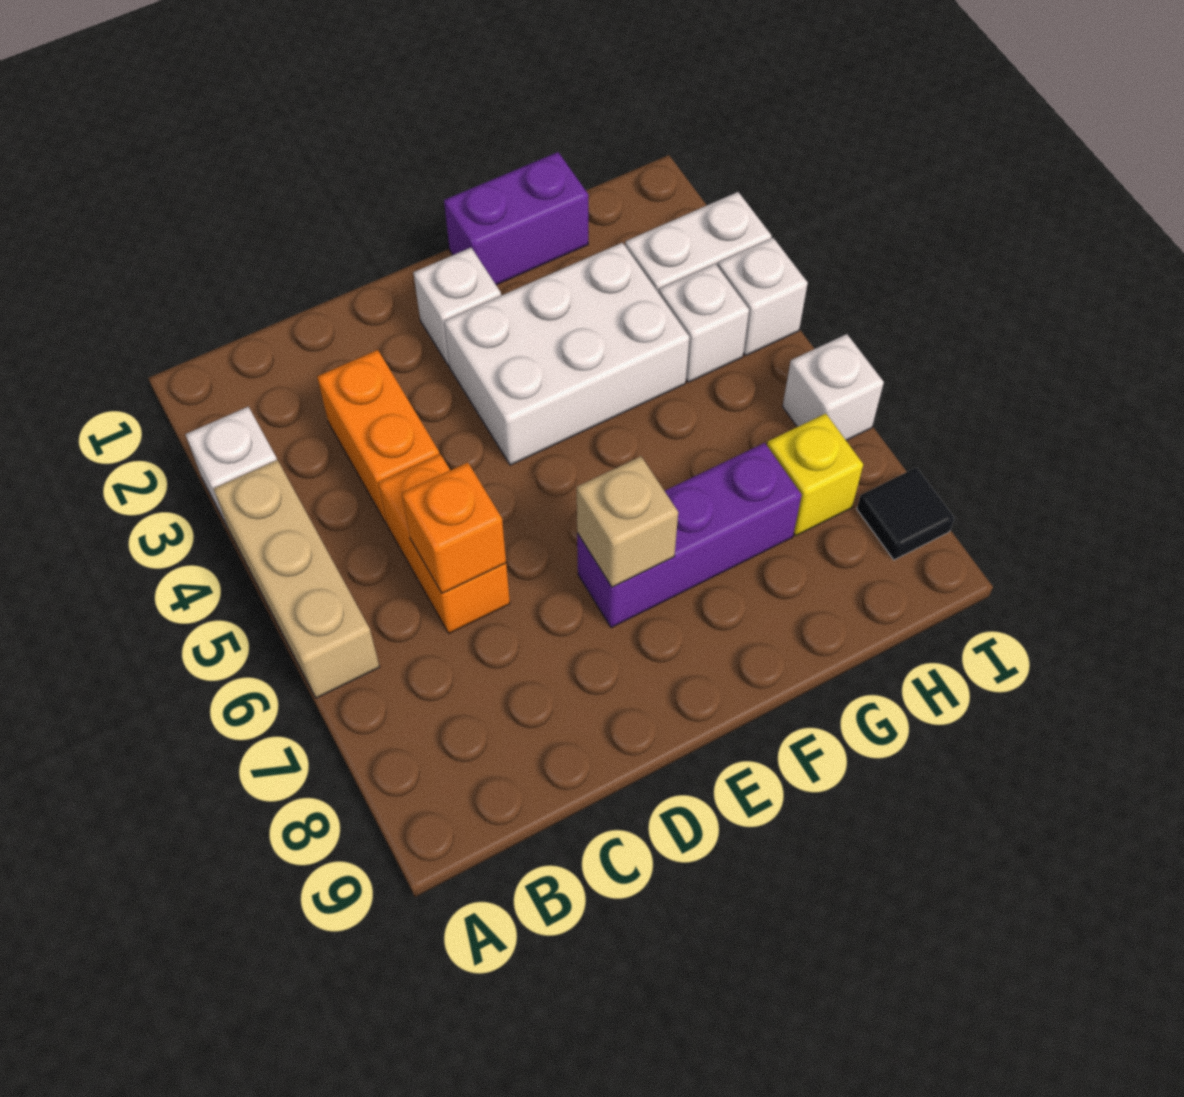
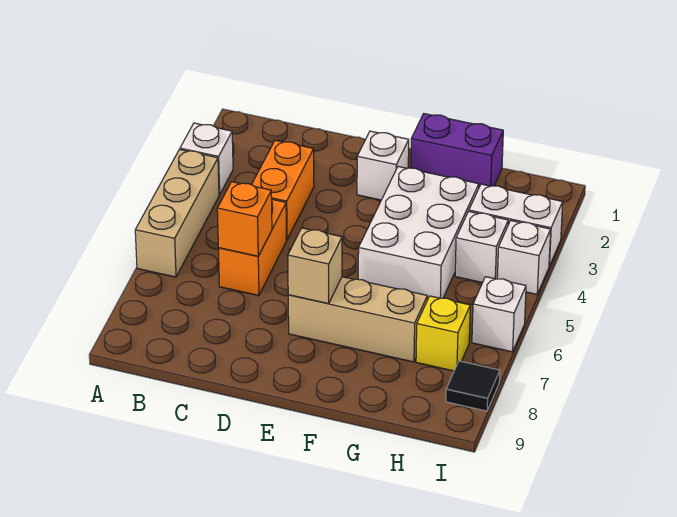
white 2x3 brick [444,243,689,465] -> white 2x3 brick turned to [358,167,479,300]
purple 1x3 brick [577,443,802,628] -> tan 1x3 brick [288,277,427,362]

